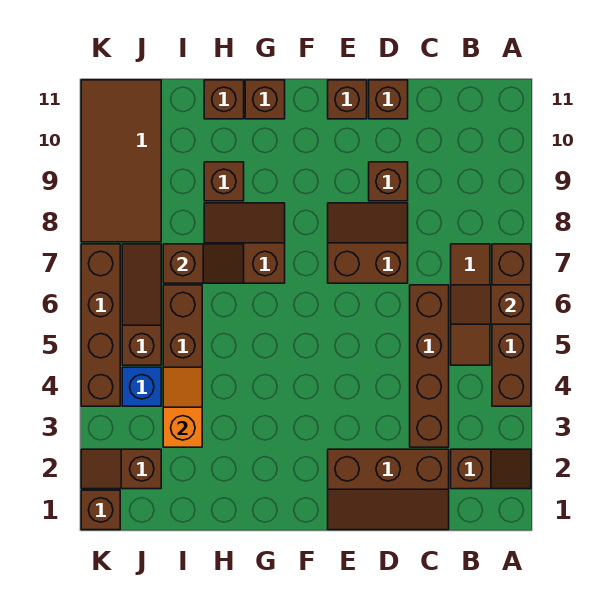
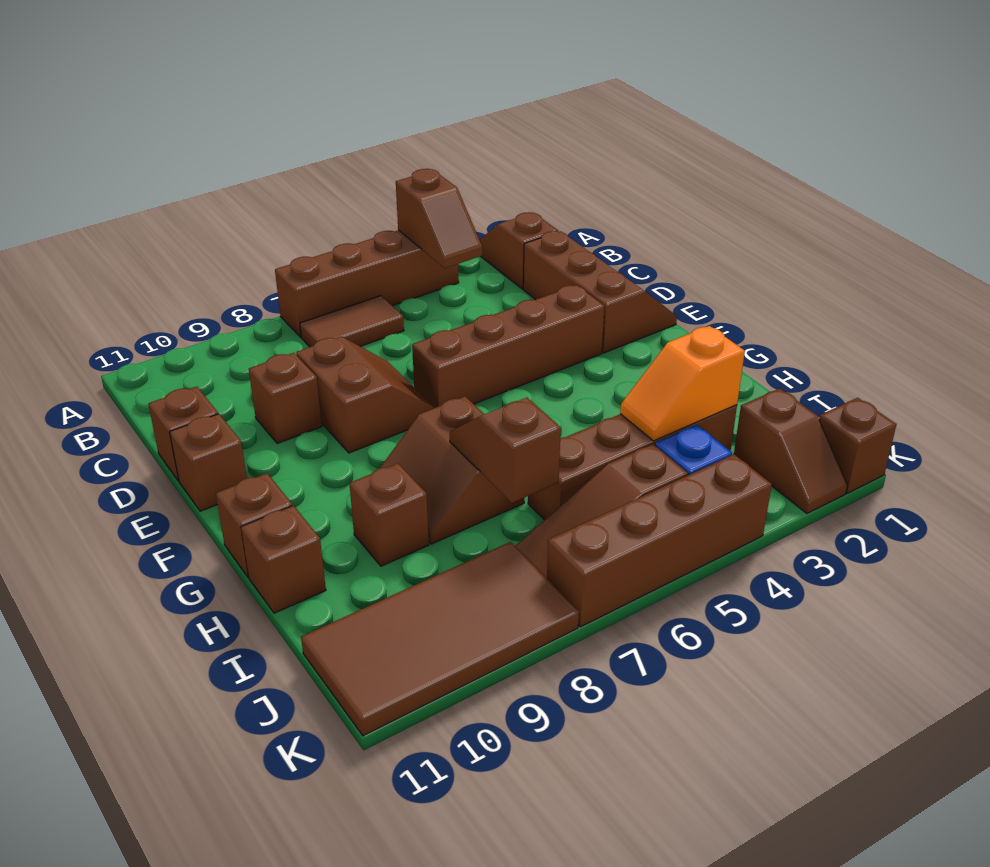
brown 1x2 slope [451,285,531,324] -> brown 1x2 slope moved to [396,169,482,268]
brown 1x3 tile [451,244,490,365] -> brown 1x2 tile [300,296,404,347]
brown 1x4 brick [410,285,449,447] -> brown 1x4 brick moved to [412,285,604,408]
brown 2x2 slope [328,203,408,283] -> brown 2x2 slope turned to [296,336,435,453]

